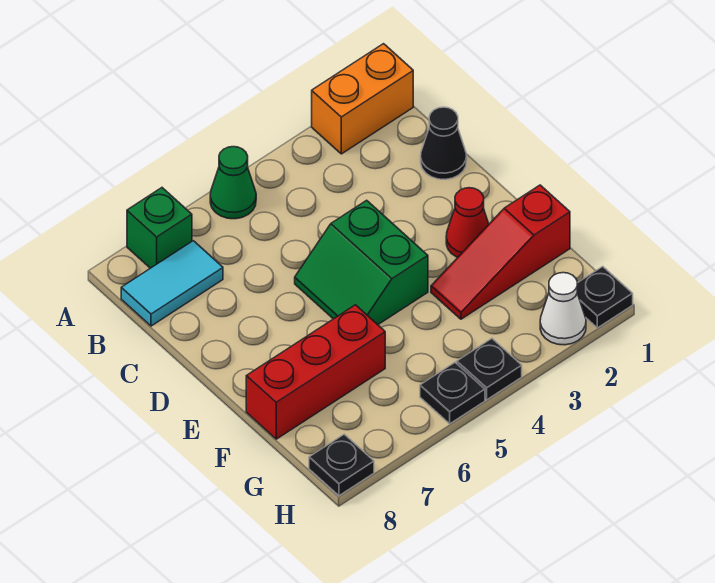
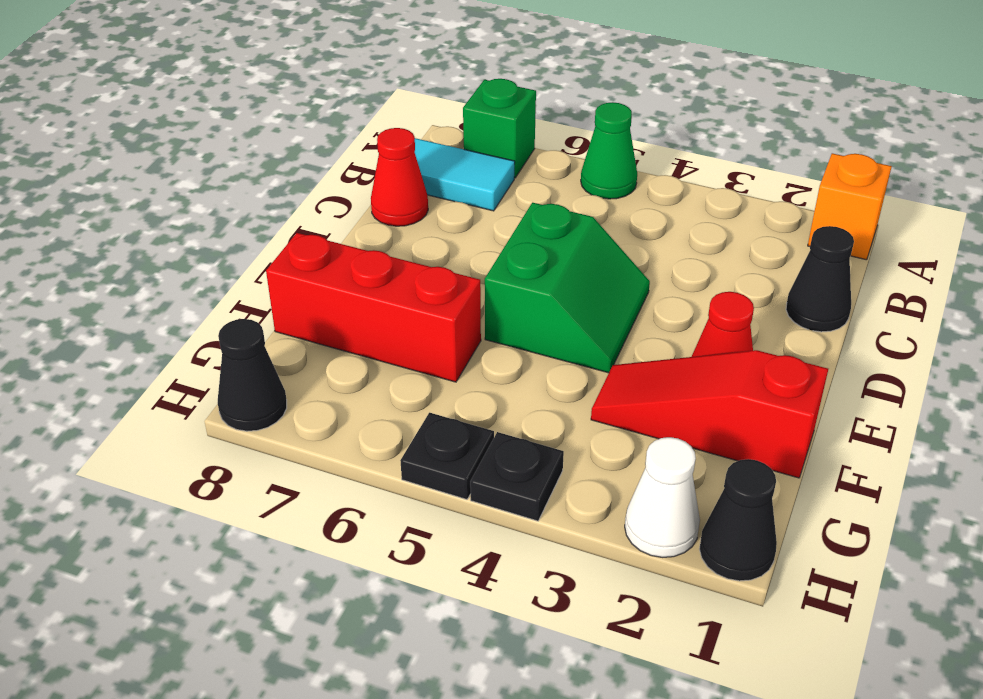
orange 1x2 brick [312,44,413,154] -> orange 1x1 brick [808,153,892,260]
none -> red 1x1 cone [371,128,428,226]
green 2x2 slope [295,200,428,325] -> green 2x2 slope turned to [485,203,650,373]
black 1x1 plate [577,267,633,328] -> black 1x1 cone [699,459,777,581]
black 1x1 plate [309,434,374,496] -> black 1x1 cone [218,319,287,431]

